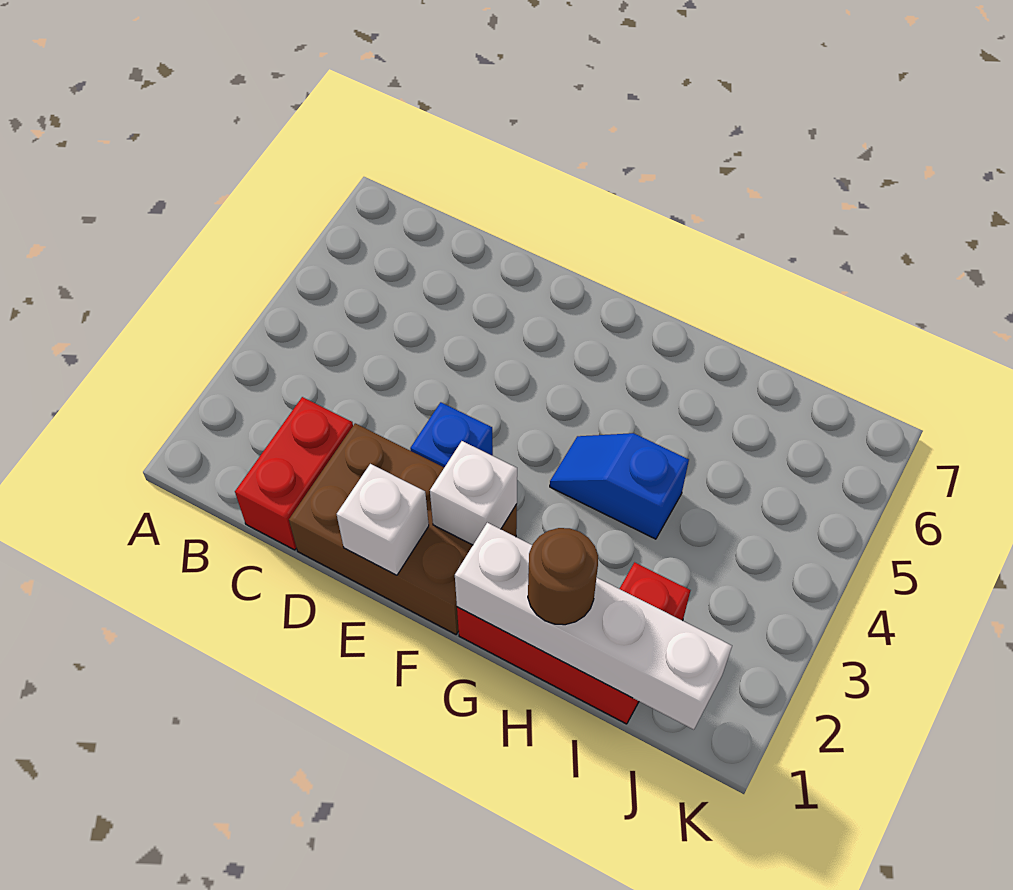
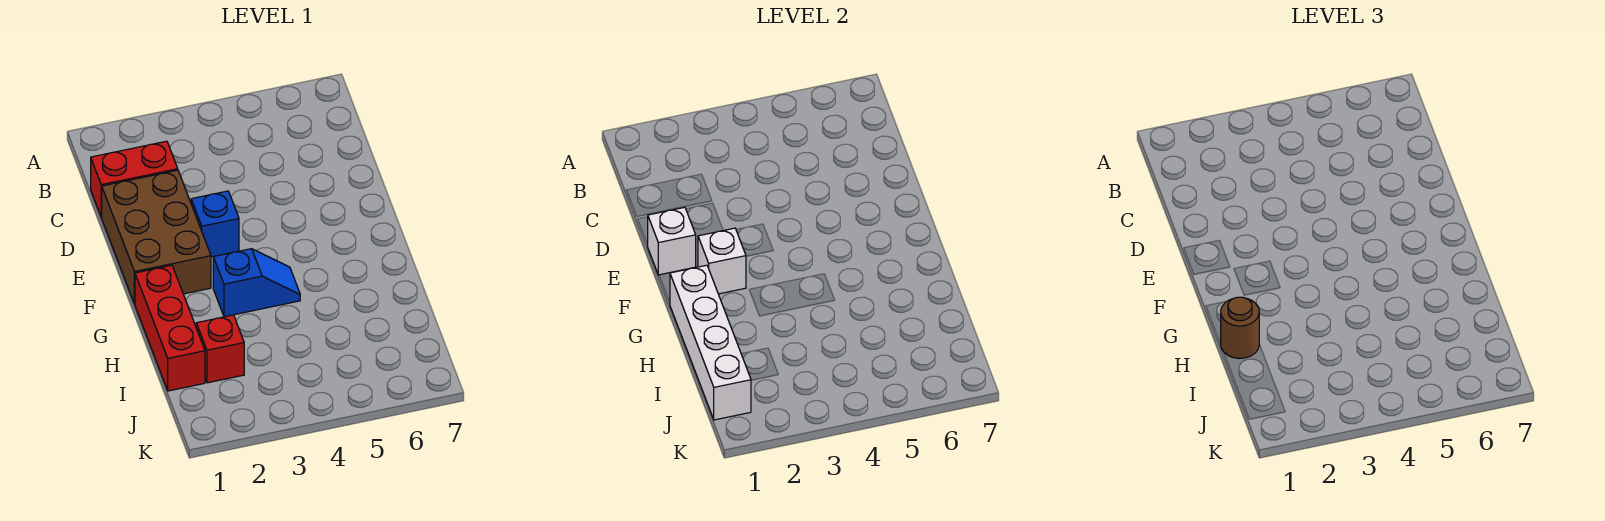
blue 1x2 slope [550,433,689,539] -> blue 1x2 slope turned to [213,249,300,317]

